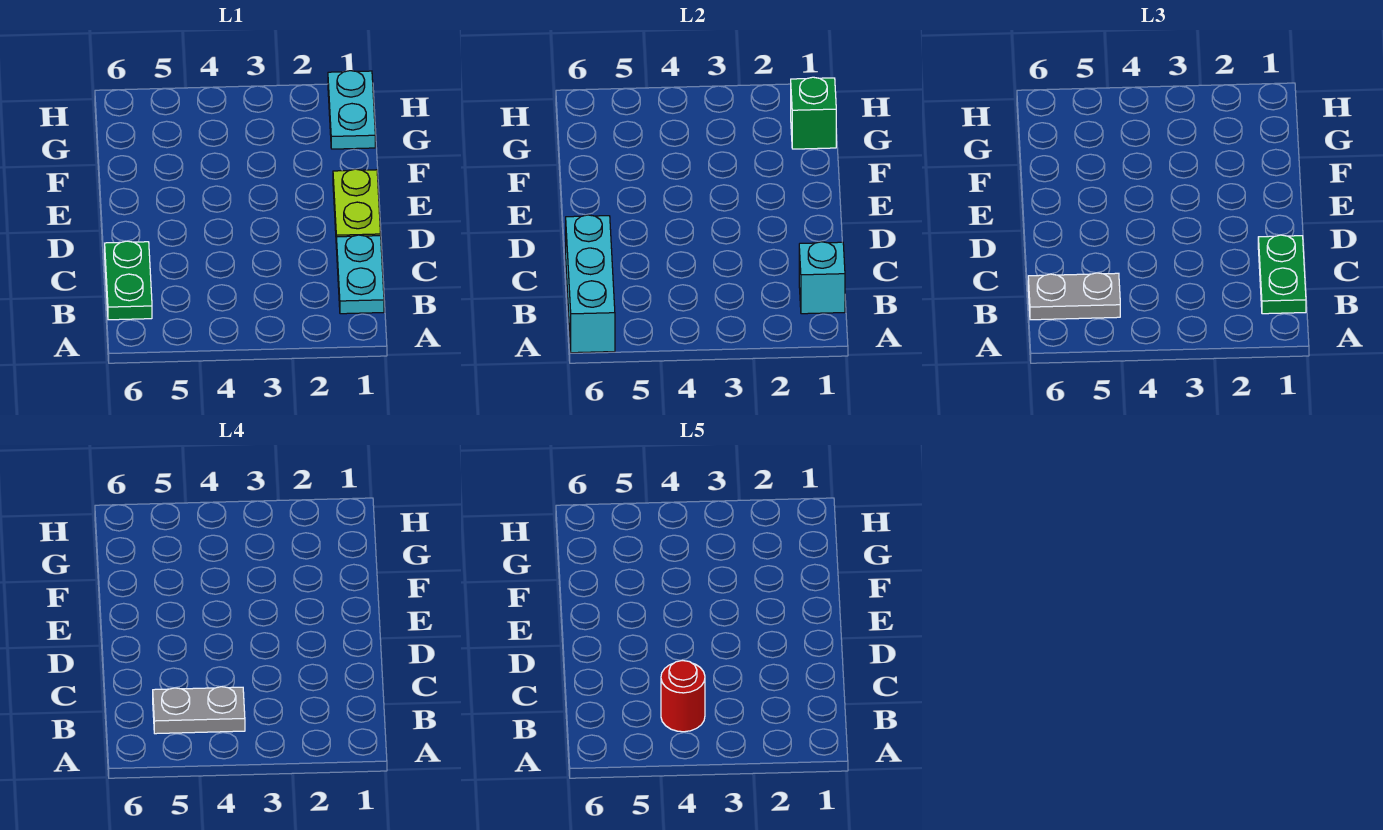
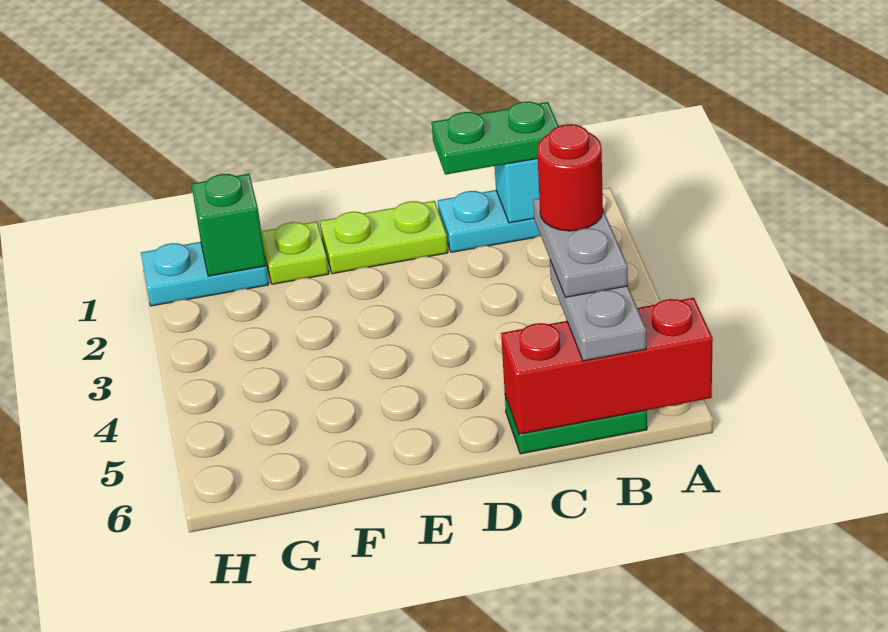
cyan 1x3 brick [566,215,615,353] -> red 1x3 brick [501,298,713,434]
none -> lime 1x1 plate [261,221,329,284]

